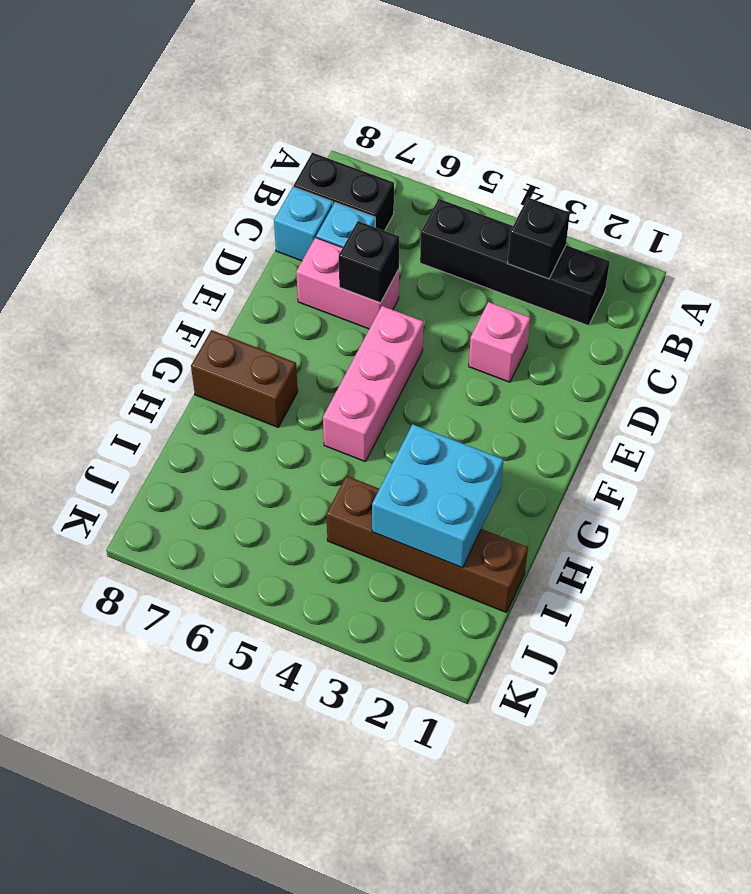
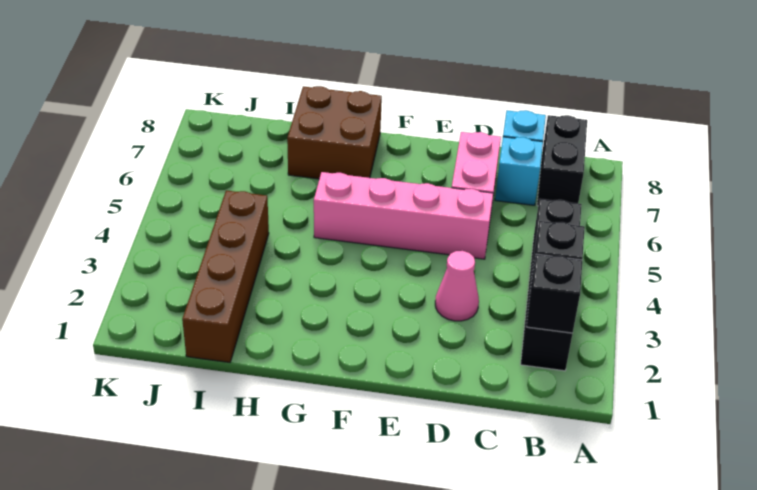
pink 1x1 brick [469,302,530,382] -> pink 1x1 cone [435,251,479,321]
black 1x1 brick [339,221,399,303] -> black 1x1 brick moved to [526,254,582,333]
pink 1x3 brick [323,306,423,462] -> pink 1x4 brick [314,172,493,259]
brown 1x2 brick [191,330,298,427] -> brown 2x2 brick [287,86,382,179]
cyan 2x2 brick [372,424,504,568] -> none

